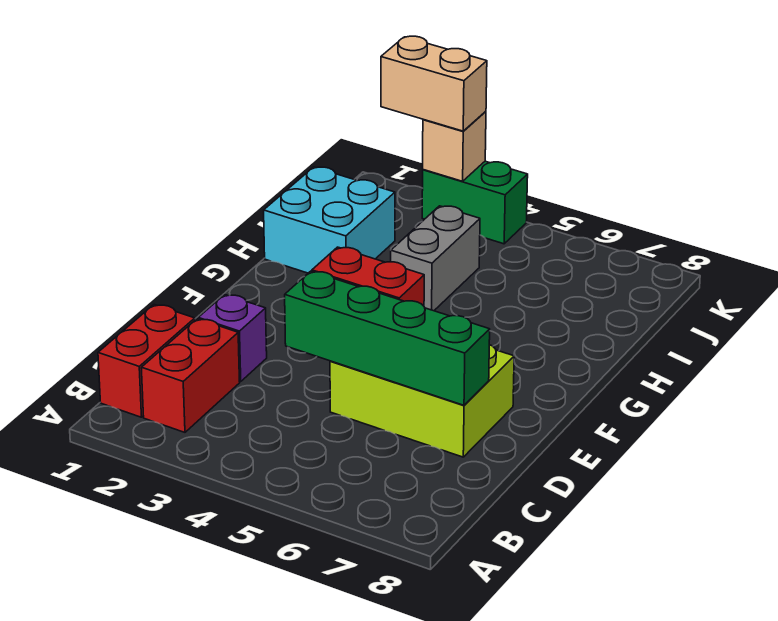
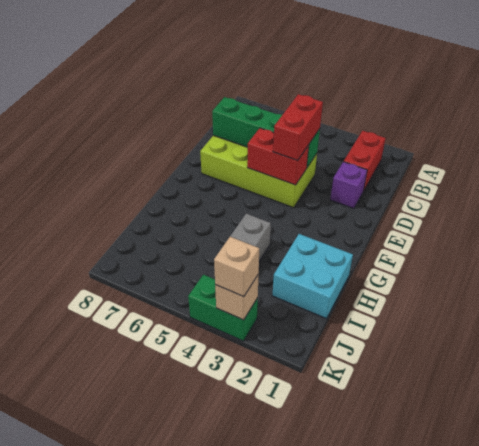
red 1x2 brick [98,305,195,417] -> red 1x2 brick moved to [273,94,323,161]
lime 2x3 brick [330,345,514,457] -> lime 2x4 brick [200,135,317,208]
tan 1x2 brick [381,36,487,131] -> tan 1x1 brick [214,237,259,297]

